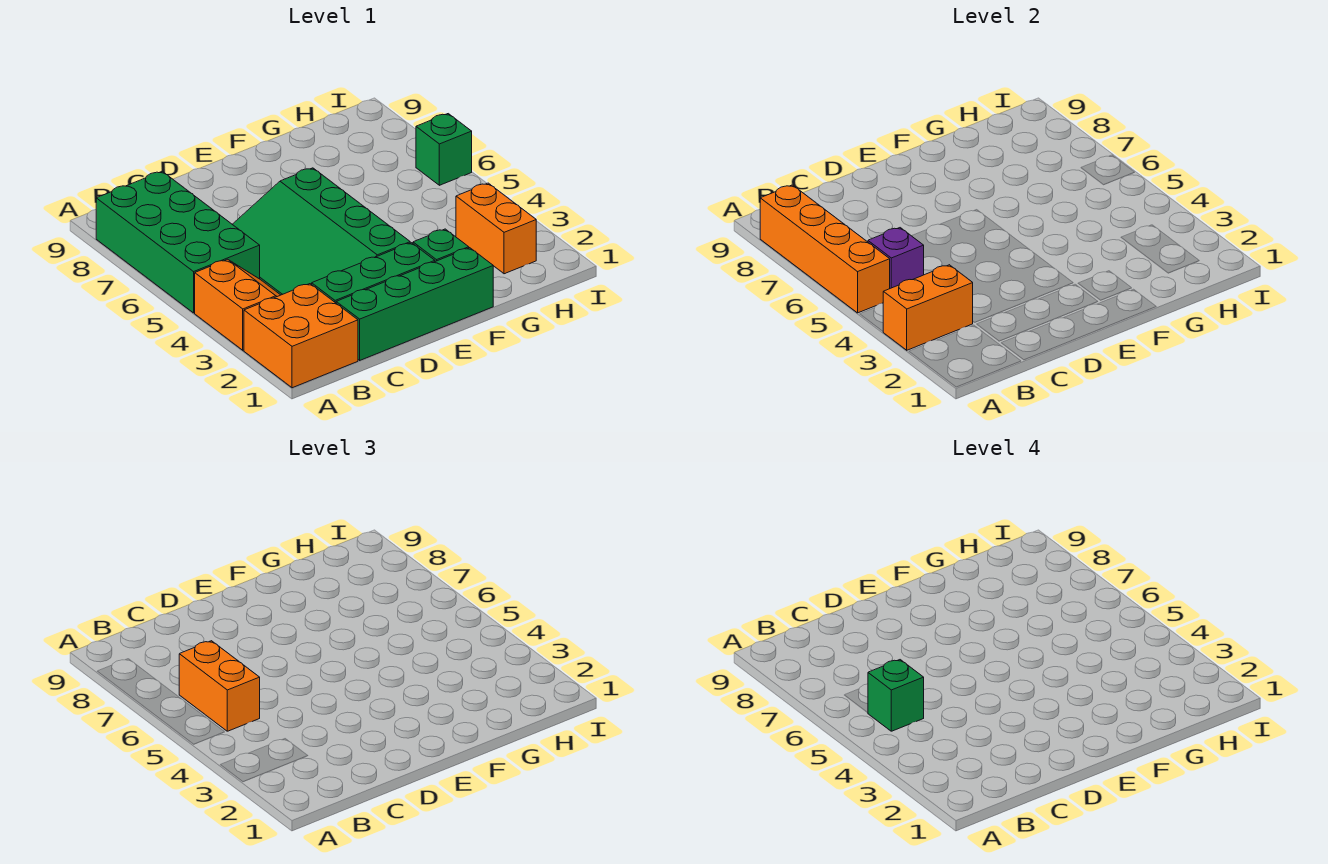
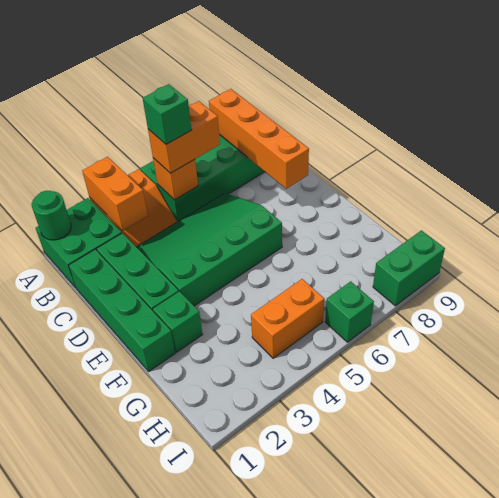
orange 2x2 brick [244,284,358,388] -> green 2x2 brick [36,198,122,288]
none -> green 1x1 round brick [32,191,71,240]
orange 1x4 brick [760,185,890,313] -> orange 1x4 brick turned to [209,89,309,189]
purple 1x1 brick [868,228,924,288] -> orange 1x1 brick [153,158,198,200]
orange 1x2 brick [456,183,536,274] -> orange 1x2 brick moved to [251,279,324,358]
none -> green 1x2 brick [373,230,445,306]

